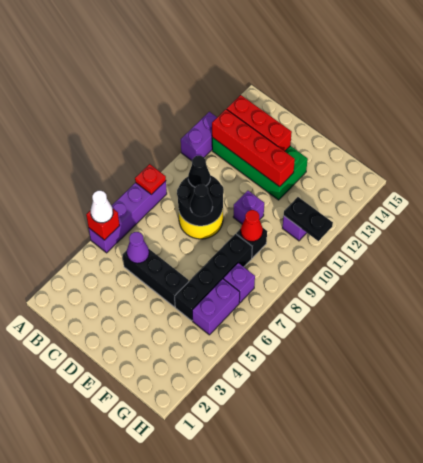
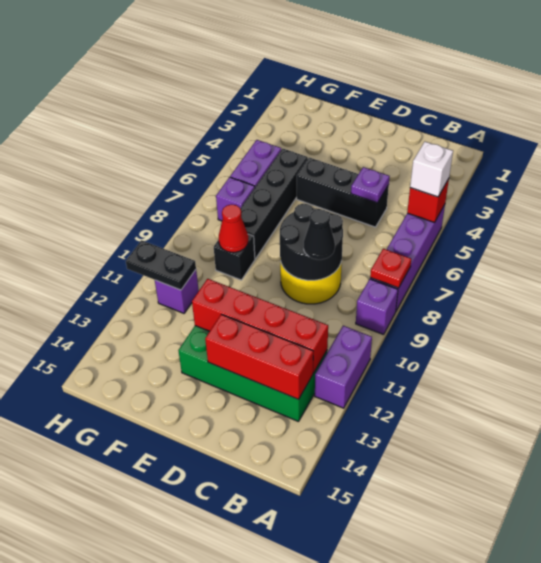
white 1x1 cone [91,191,113,223] -> white 1x1 brick [410,142,453,197]
purple 1x1 cone [127,232,149,263] -> purple 1x1 plate [351,167,390,203]
black 1x1 cone [190,184,213,217] -> none
purple 1x1 brick [233,191,264,224] -> purple 1x1 brick moved to [356,279,398,335]

